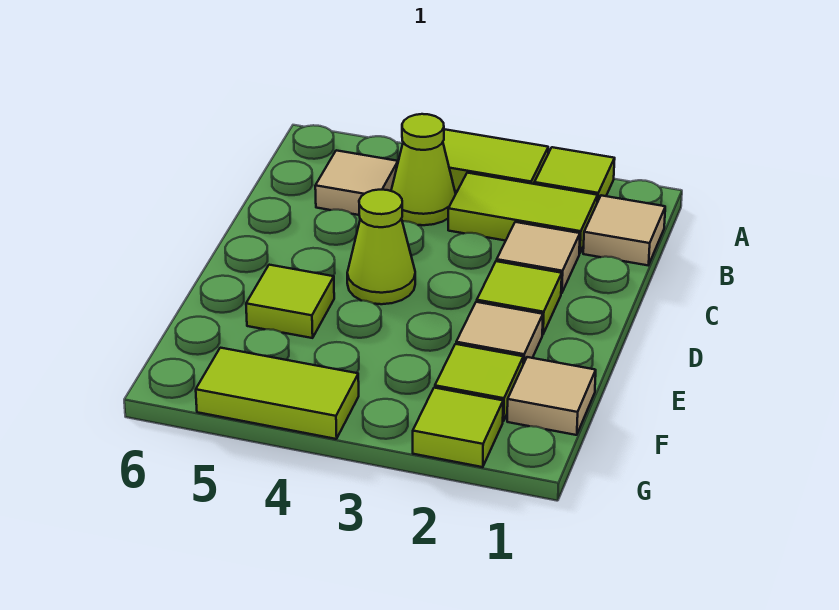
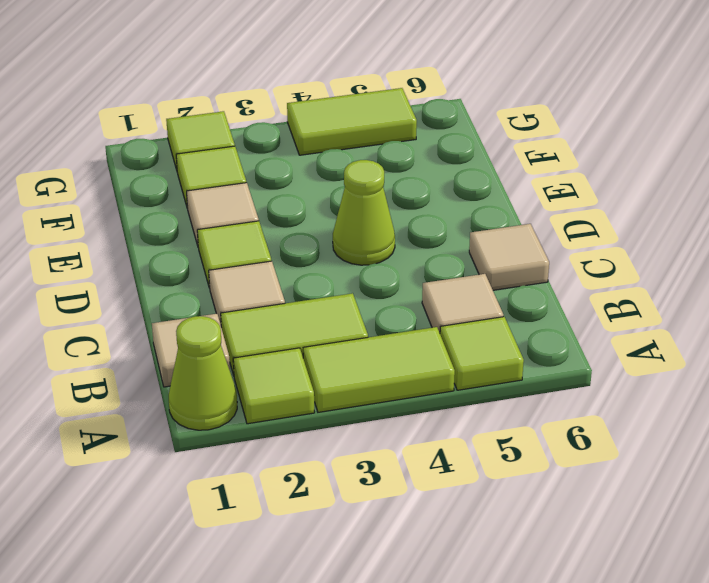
lime 1x1 cone [391,114,456,225] -> lime 1x1 cone moved to [169,316,237,430]
lime 1x1 tile [246,265,334,338] -> lime 1x1 tile moved to [440,317,524,390]
tan 1x1 tile [507,357,596,435] -> tan 1x1 tile moved to [469,224,549,290]

